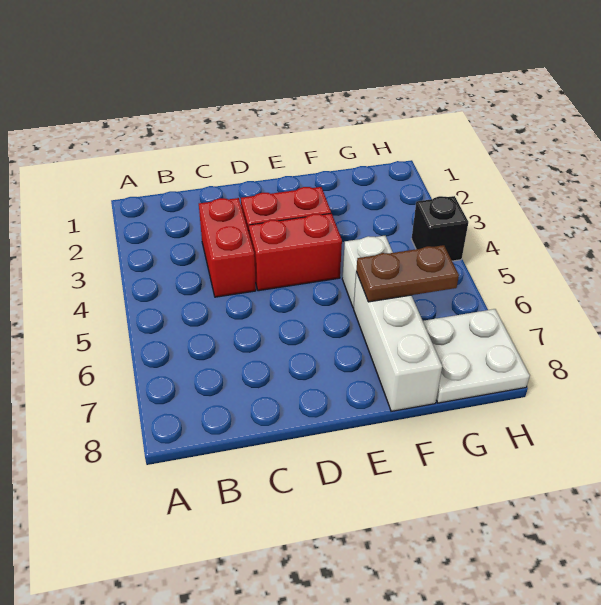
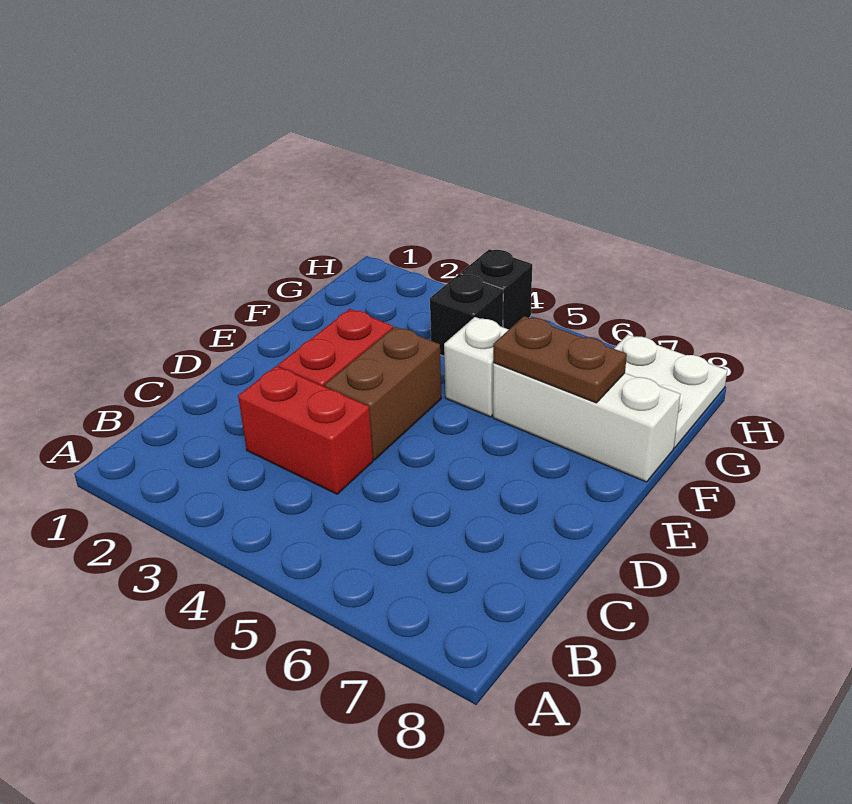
red 1x2 brick [249,213,342,291] -> brown 1x2 brick [325,327,441,460]
brown 1x2 plate [356,245,459,302] -> brown 1x2 plate turned to [493,316,627,403]
none -> black 1x1 brick [430,274,503,356]

